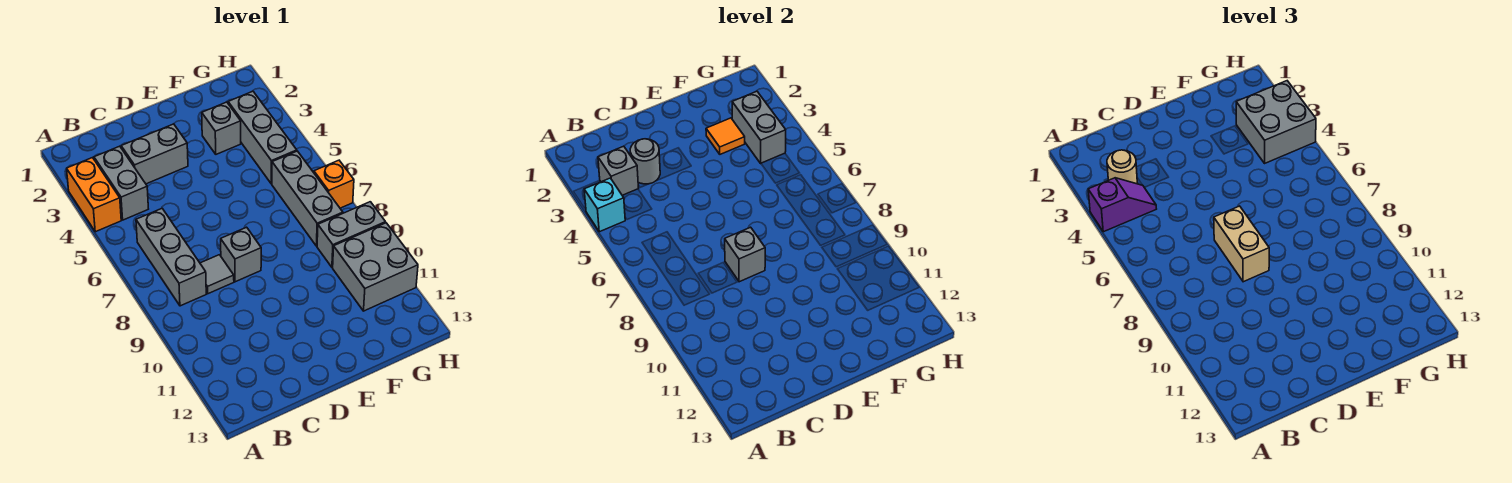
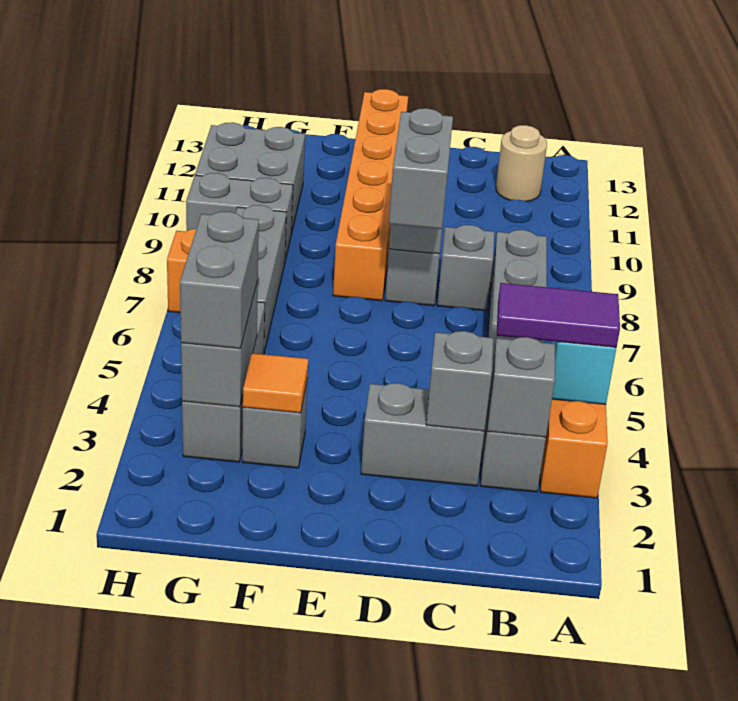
purple 1x2 slope [1088,178,1156,232] -> purple 1x2 tile [497,283,620,347]
tan 1x1 round brick [1107,150,1137,184] -> tan 1x1 round brick moved to [496,125,547,202]
grey 1x1 round brick [630,139,660,184] -> grey 1x1 brick [426,331,493,431]
grey 1x1 tile [200,255,234,294] -> grey 1x1 brick [437,225,494,311]
tan 1x2 brick [1214,206,1269,282] -> grey 1x2 brick [389,108,453,229]
none -> orange 1x6 brick [333,89,408,301]
grey 2x2 brick [1236,81,1316,163] -> grey 1x2 brick [180,212,259,349]

